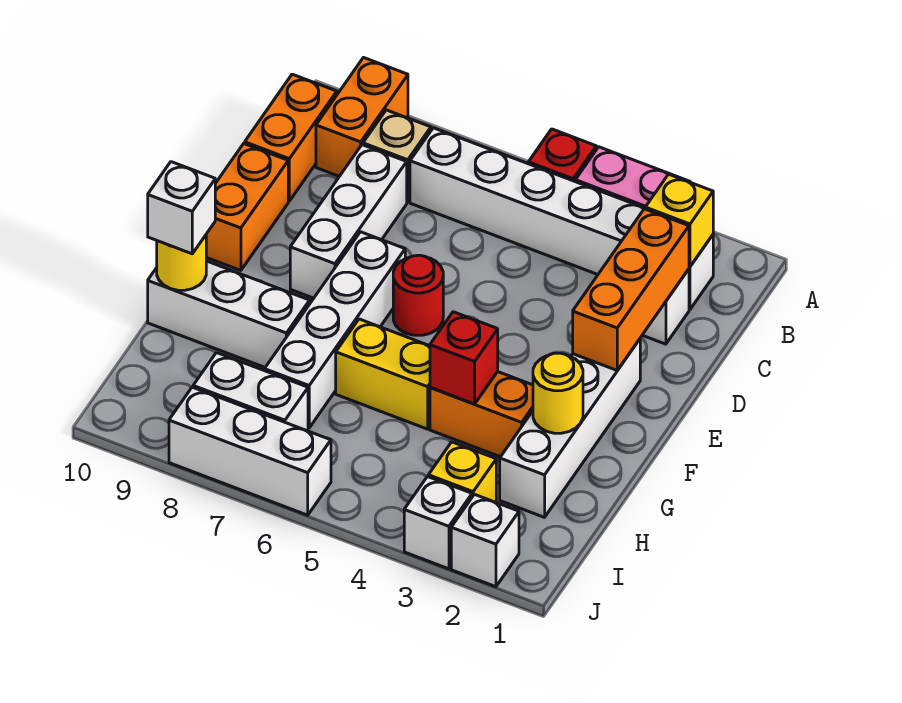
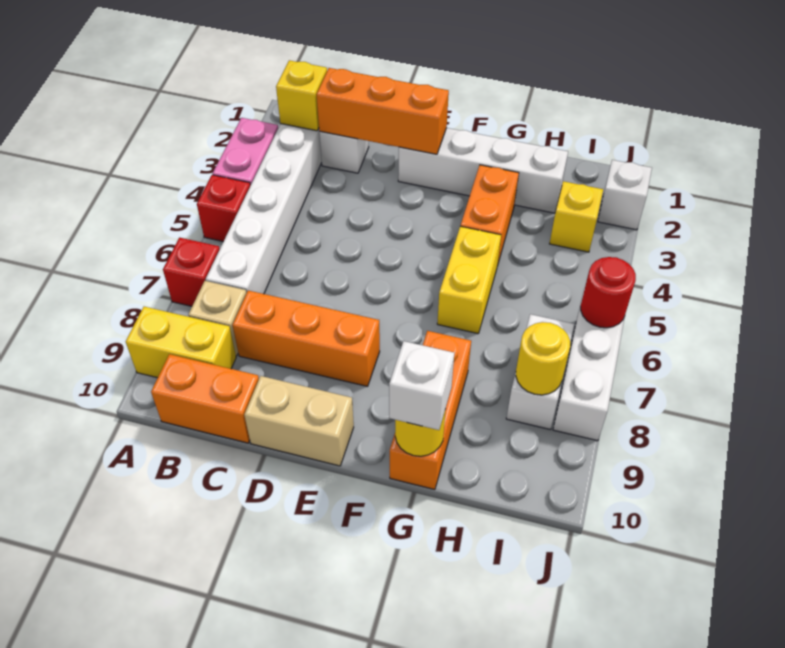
orange 1x2 brick [316,58,408,176] -> yellow 1x2 brick [126,307,236,378]
white 1x3 brick [290,145,407,298] -> orange 1x3 brick [233,291,380,386]
orange 1x2 brick [206,144,288,270] -> tan 1x2 brick [244,376,354,466]
red 1x1 round brick [393,255,443,335] -> red 1x1 round brick moved to [581,257,636,328]
white 1x4 brick [264,232,405,428] -> none
yellow 1x1 round brick [533,353,583,433] -> yellow 1x1 round brick moved to [516,322,570,395]
red 1x1 brick [430,312,498,404] -> red 1x1 brick moved to [163,238,220,306]
white 1x3 brick [148,261,310,367] -> orange 1x3 brick [390,331,471,490]
white 1x1 brick [404,477,472,569] -> none

